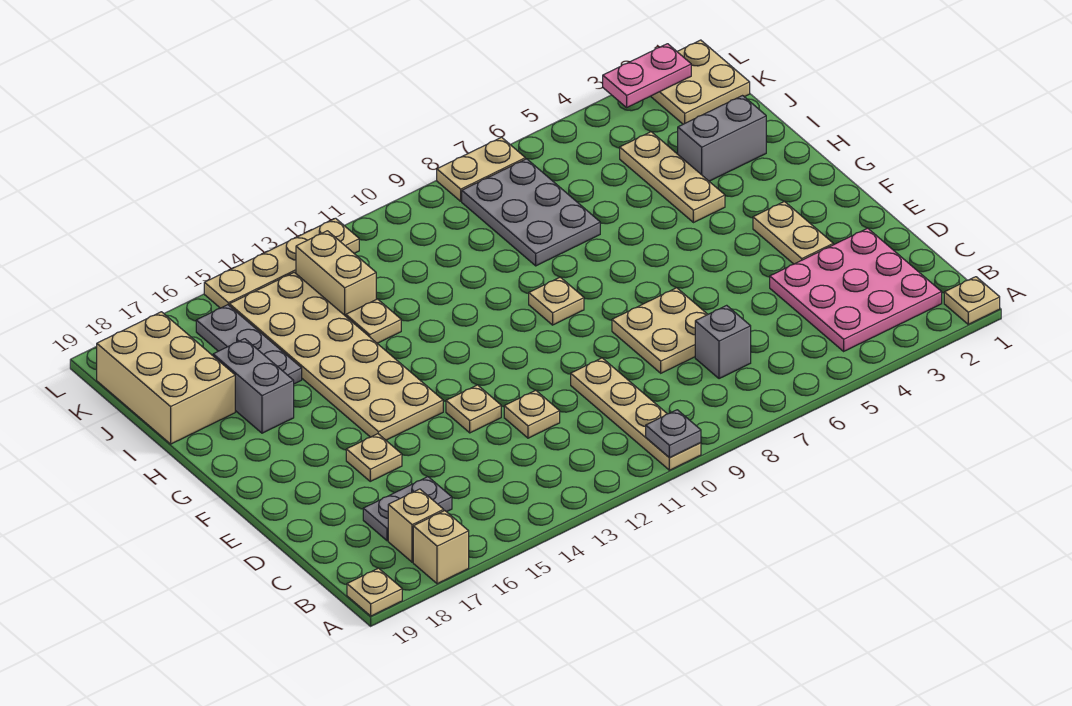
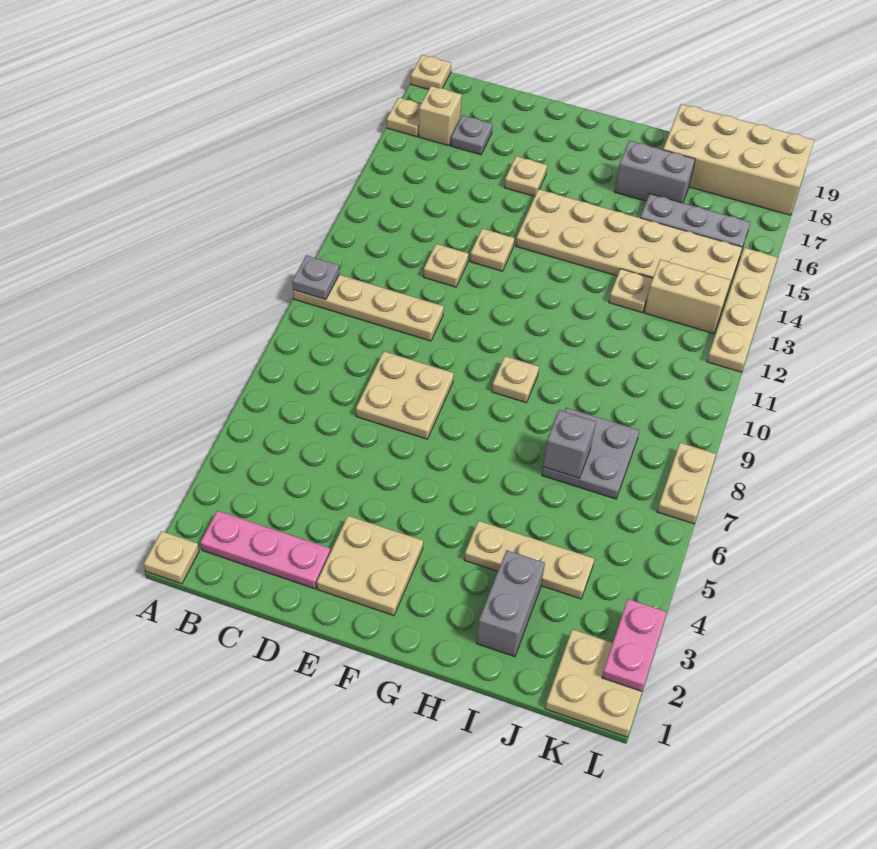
tan 1x1 brick [413,511,469,584] -> tan 1x1 plate [387,98,421,137]
pink 3x3 plate [770,228,942,351] -> pink 1x3 plate [200,511,330,589]
grey 1x1 brick [695,305,751,379] -> grey 1x1 brick moved to [543,410,596,478]
grey 1x2 plate [363,477,452,541] -> grey 1x1 plate [451,115,492,155]
tan 1x2 plate [753,201,833,264] -> tan 2x2 plate [317,516,423,616]
grey 2x3 plate [462,159,600,266] -> grey 2x2 plate [542,408,640,499]
tan 2x3 brick [97,312,235,444] -> tan 2x4 brick [663,104,814,215]

